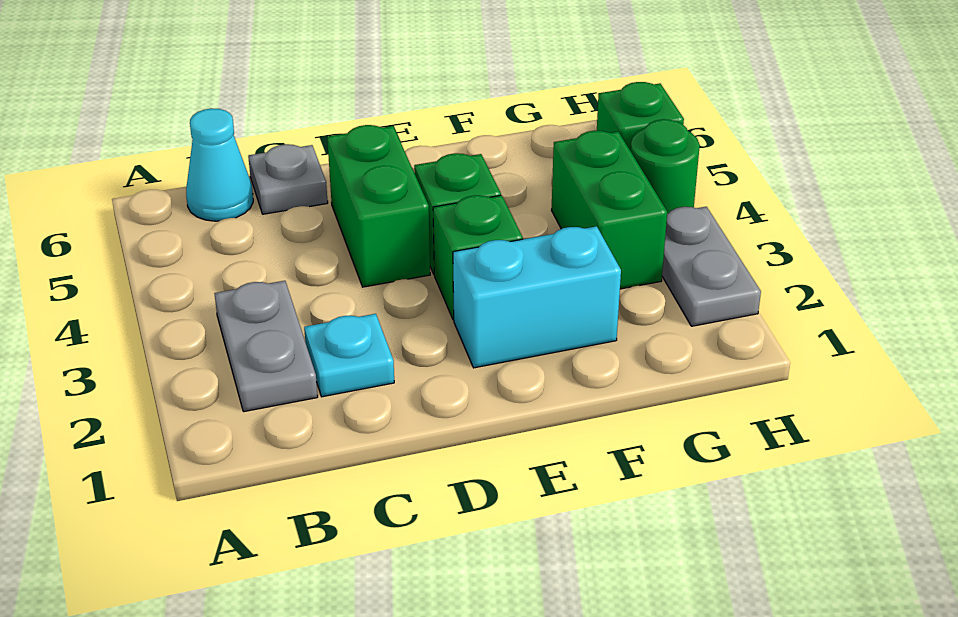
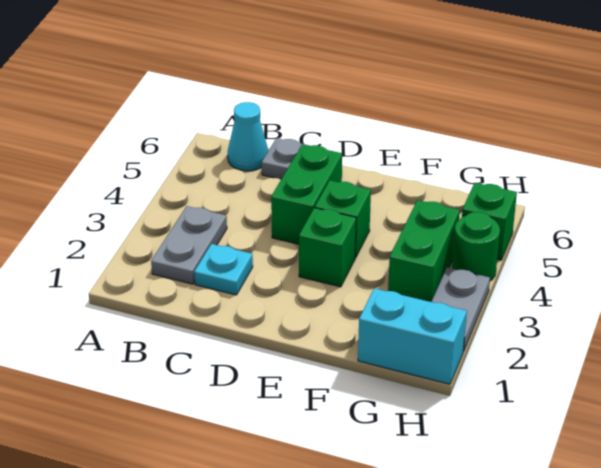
cyan 1x2 brick [453,226,621,368] -> cyan 1x2 brick moved to [358,288,467,384]

